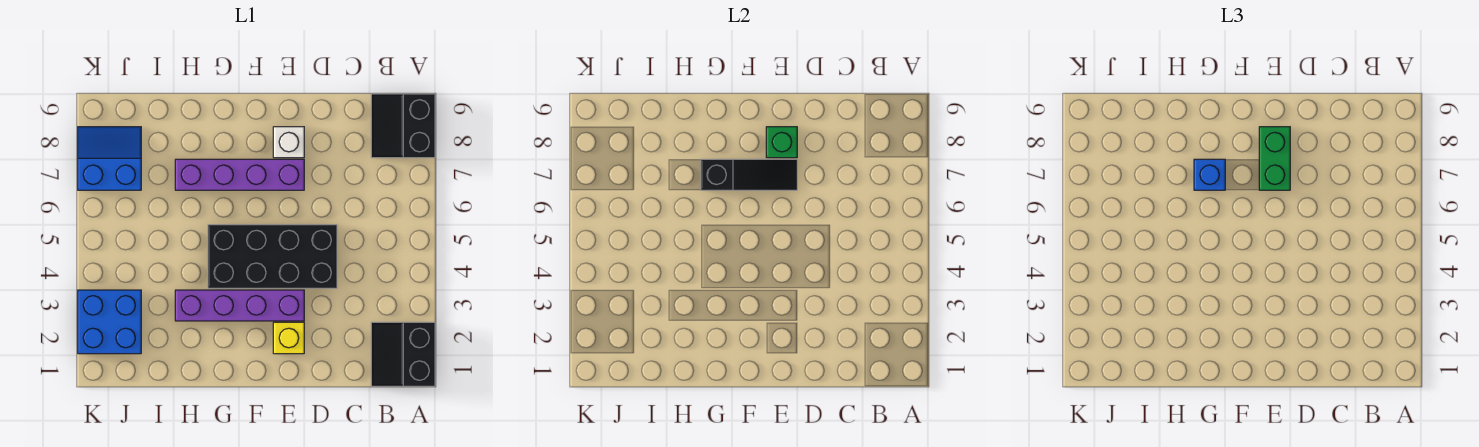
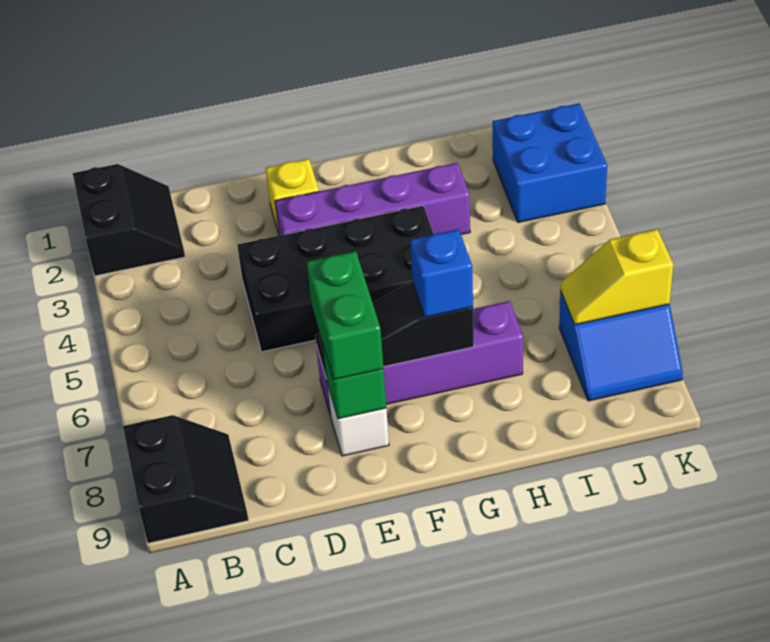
none -> yellow 1x2 slope [560,229,673,325]

